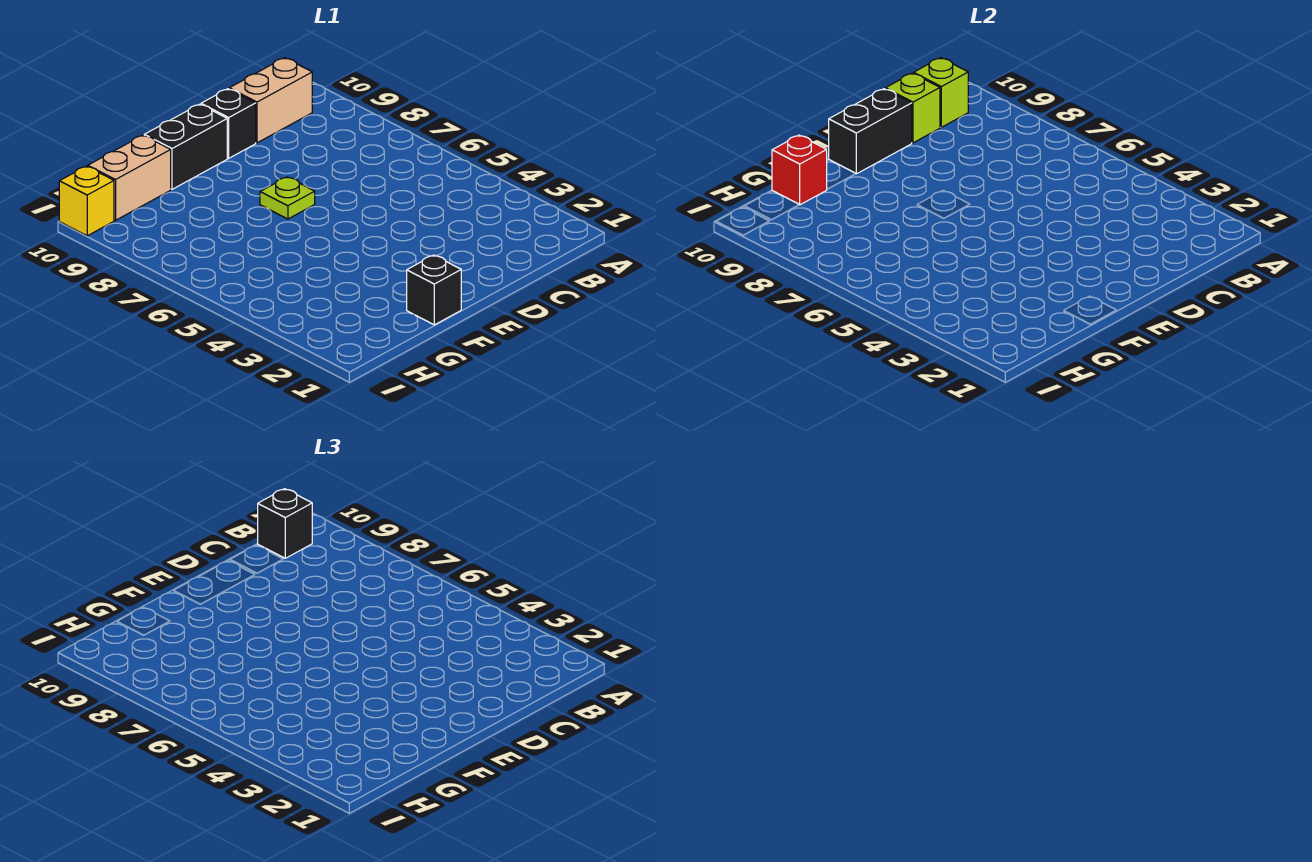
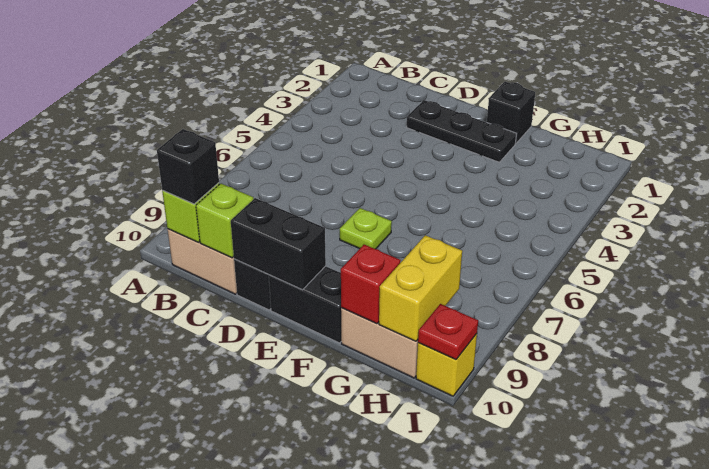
none -> black 1x3 plate [407,100,516,162]
none -> yellow 1x2 brick [379,235,462,341]
none -> red 1x1 plate [418,304,478,360]

